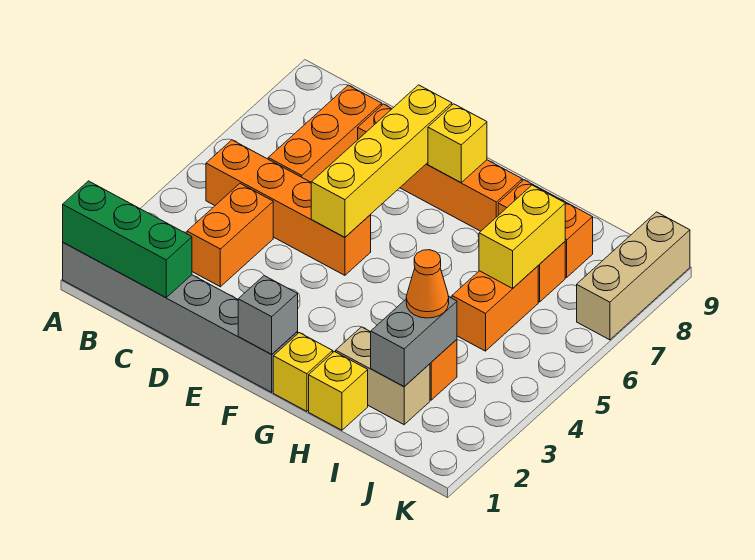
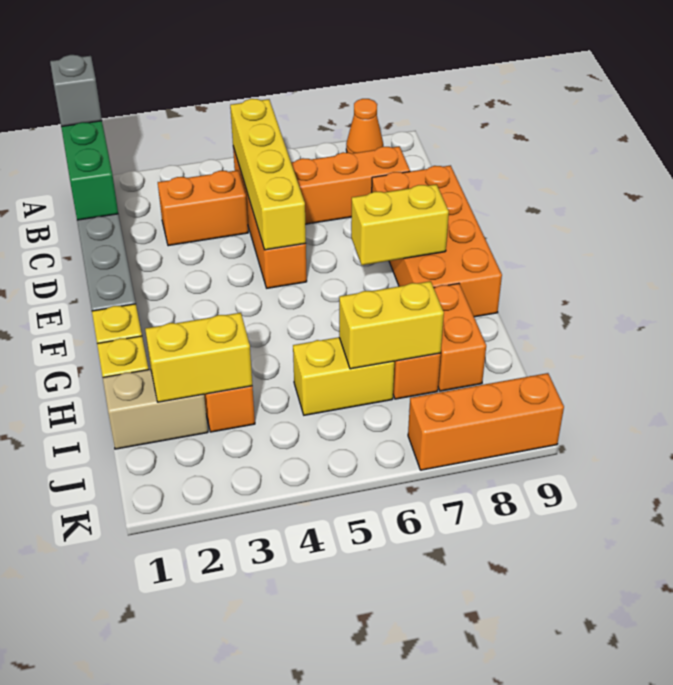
orange 1x4 brick [358,104,522,231] -> orange 2x4 brick [372,165,502,317]
yellow 1x4 brick [311,85,452,237] -> yellow 1x4 brick turned to [230,99,306,250]
grey 1x1 brick [238,276,298,354] -> grey 1x1 brick moved to [50,55,102,127]
yellow 1x1 brick [428,104,487,183] -> yellow 1x2 brick [351,184,449,265]
tan 1x2 brick [336,327,430,425] -> tan 1x2 brick turned to [103,369,208,449]
grey 1x2 brick [371,296,457,387] -> yellow 1x2 brick [145,313,252,402]
orange 1x1 cone [406,250,449,318] -> orange 1x1 cone moved to [346,99,383,153]
orange 1x2 brick [452,266,538,351] -> yellow 1x2 brick [293,337,394,415]
tan 1x3 brick [577,212,690,340] -> orange 1x3 brick [408,373,564,470]

